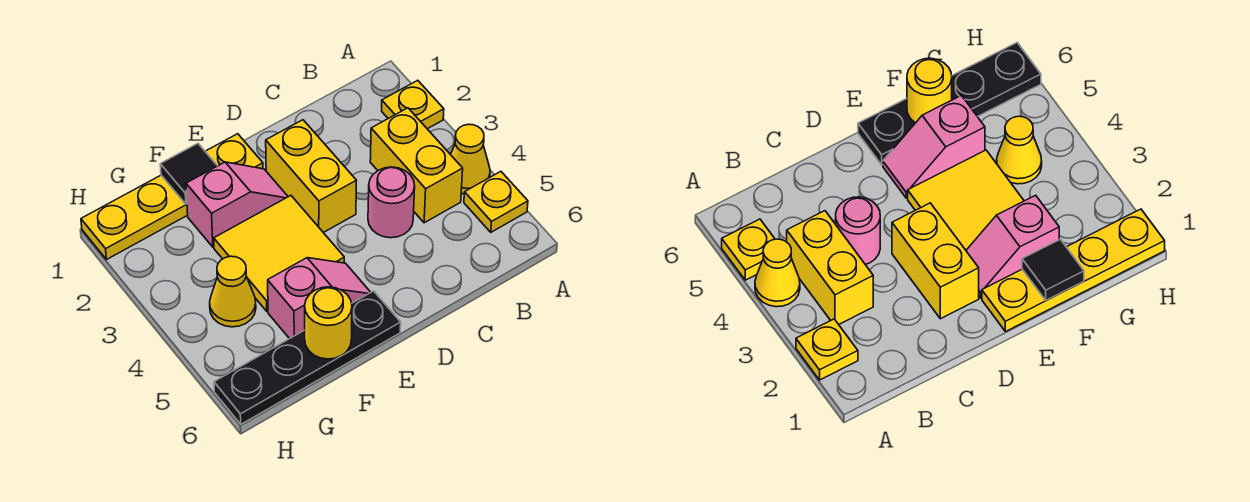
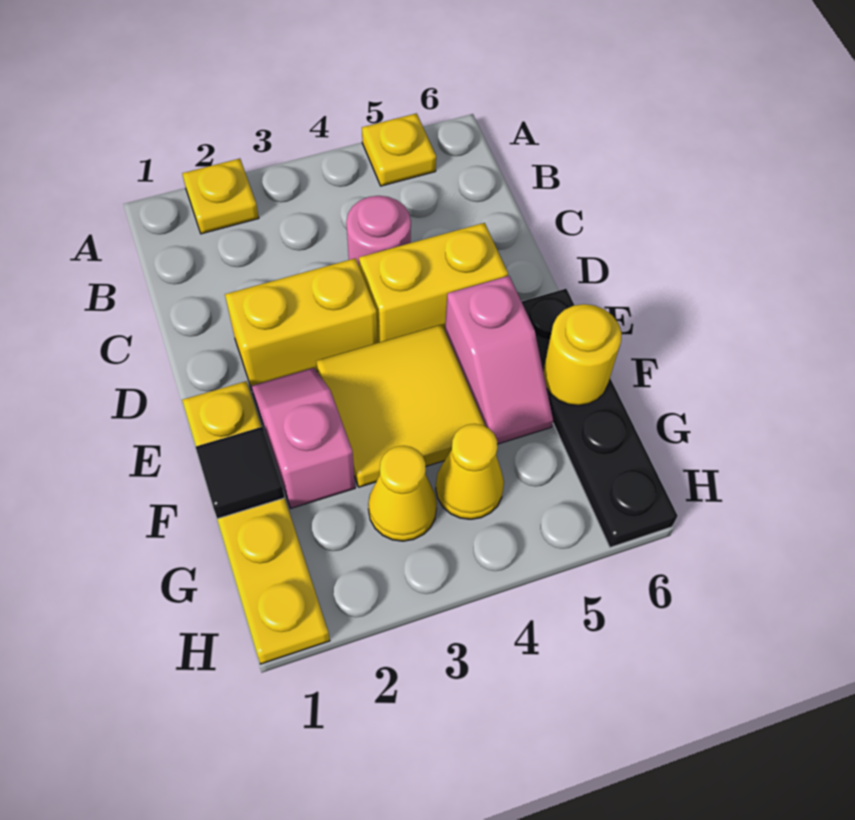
yellow 1x1 cone [451,124,490,194] -> yellow 1x1 cone moved to [368,446,437,541]
yellow 1x2 brick [370,108,463,223] -> yellow 1x2 brick moved to [359,223,508,343]
pink 1x2 slope [268,258,371,339] -> pink 1x2 slope turned to [445,276,553,444]

